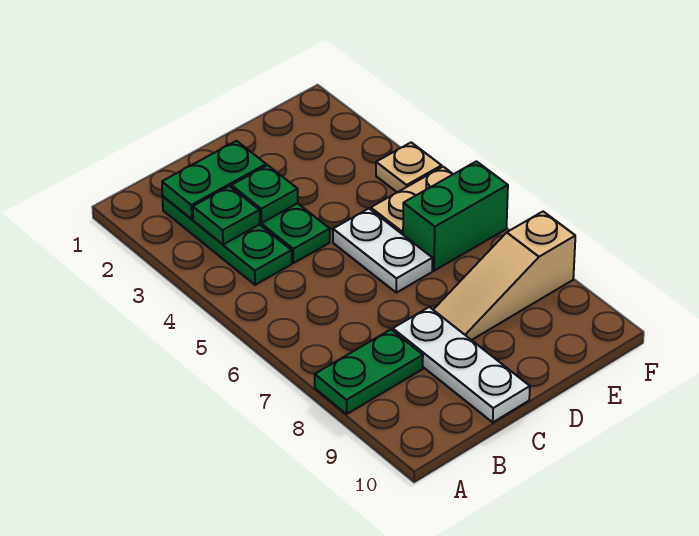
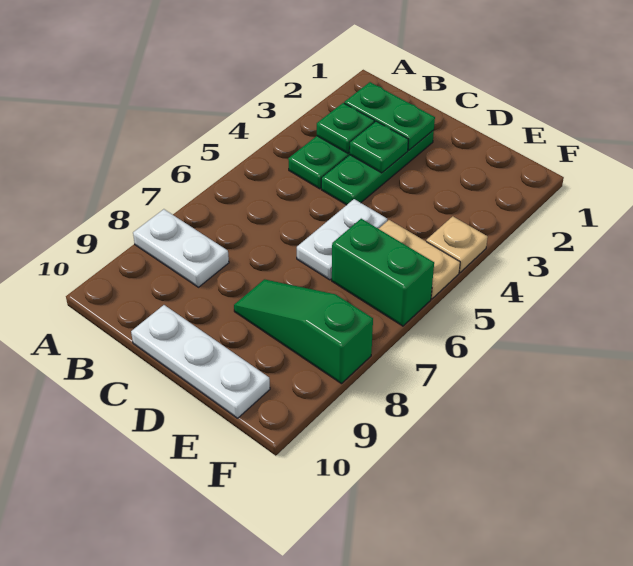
green 1x2 plate [315,330,423,414] -> white 1x2 plate [133,209,229,287]
white 1x3 plate [393,307,530,422] -> white 1x3 plate turned to [131,305,270,418]
tan 1x3 slope [434,212,575,340] -> green 1x3 slope [234,279,373,384]

